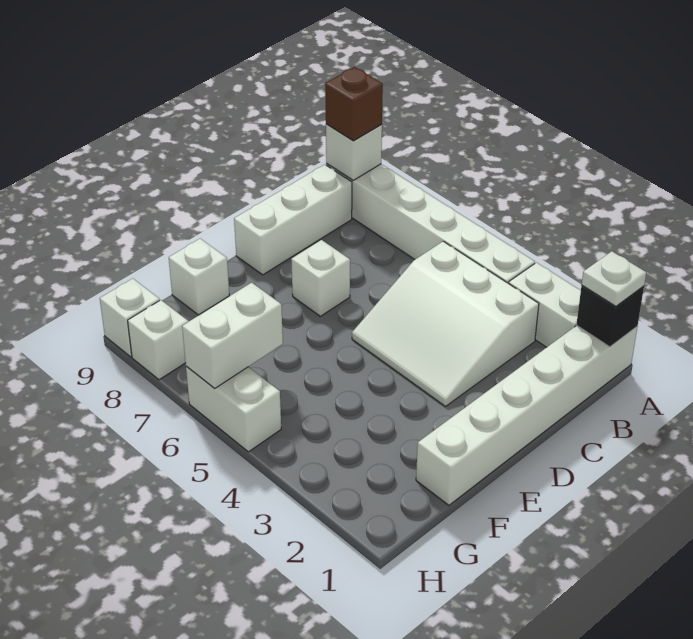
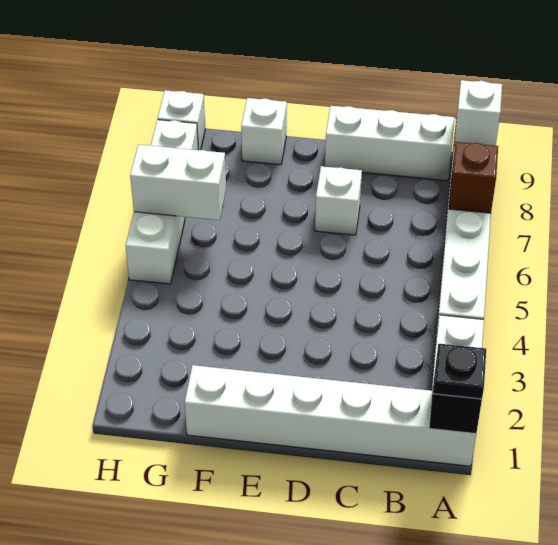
white 1x1 plate [582,251,646,306] -> black 1x1 plate [434,344,486,399]
brown 1x1 brick [325,67,383,141] -> brown 1x1 brick moved to [449,142,498,213]
white 3x3 slope [352,241,539,406] -> none

